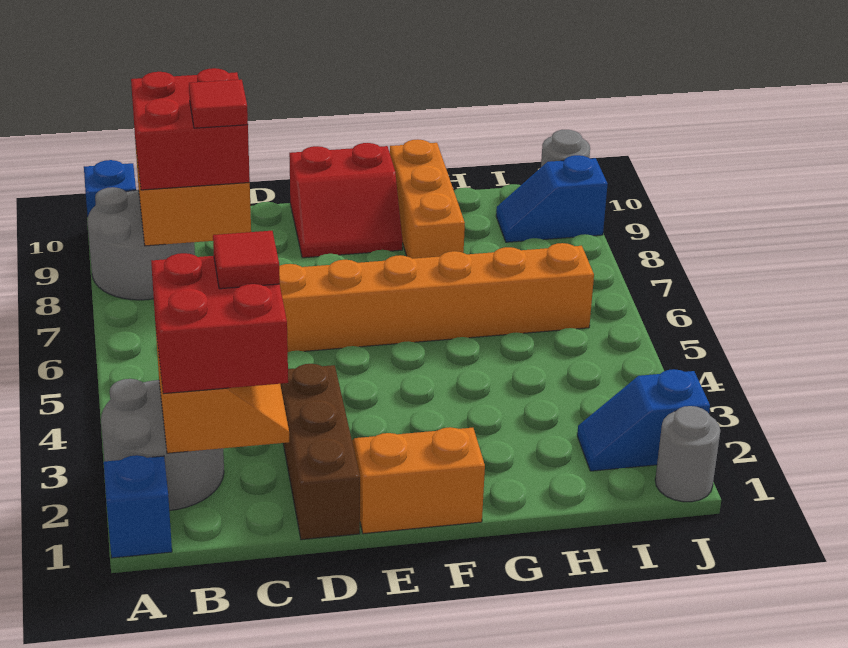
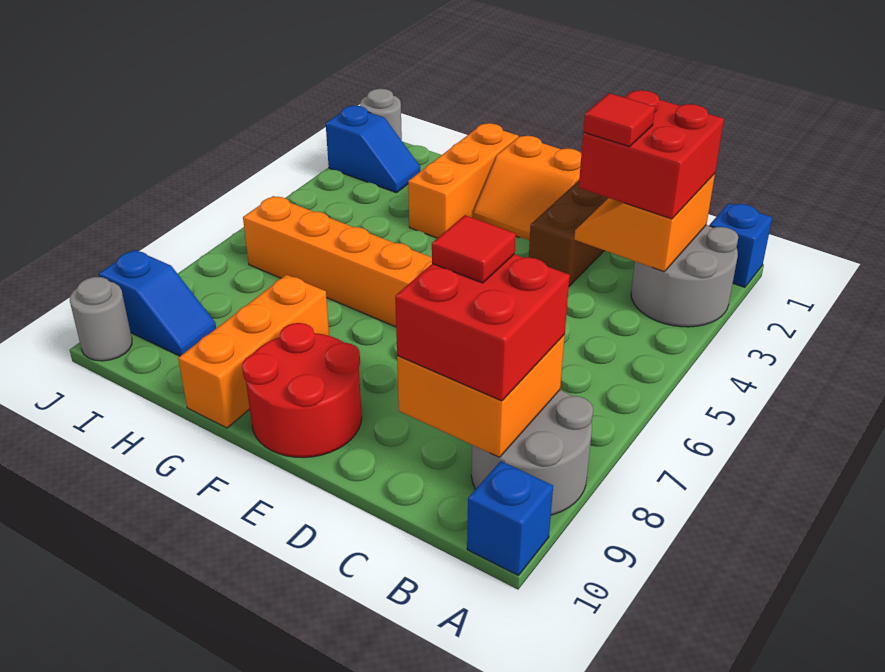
red 2x2 slope [289,143,403,258] -> red 2x2 round brick [242,323,362,458]
none -> orange 1x3 brick [408,123,518,238]

